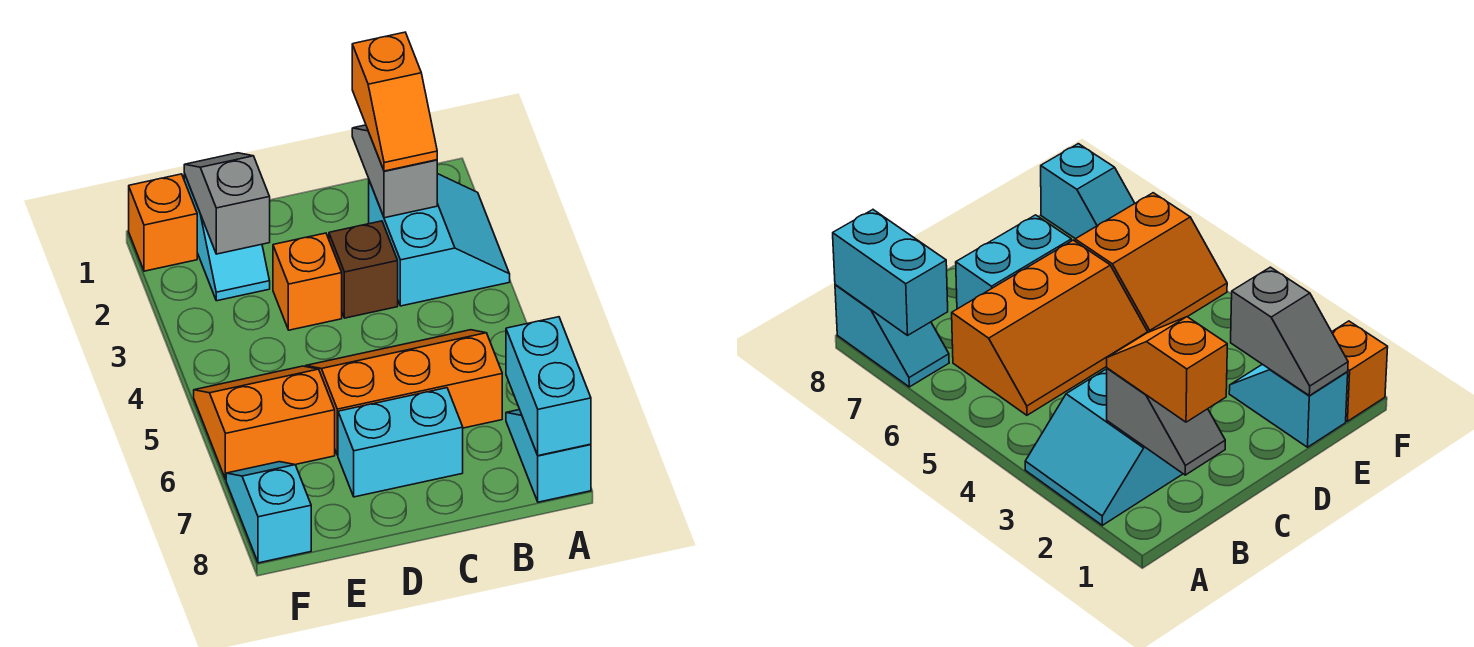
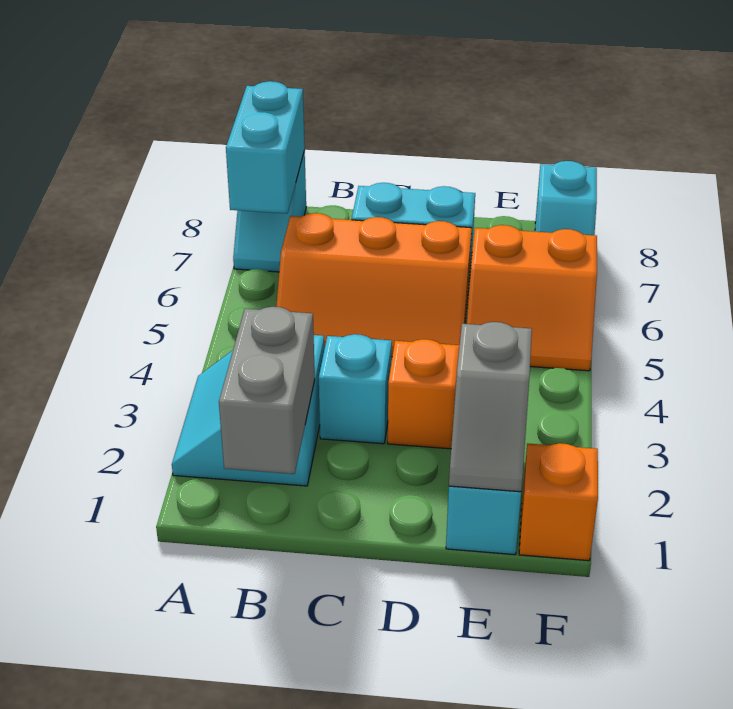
grey 1x2 slope [352,125,437,218] -> grey 1x2 brick [219,307,315,474]
orange 1x2 slope [352,32,437,171] -> none
brown 1x1 brick [329,221,398,318] -> cyan 1x1 brick [319,334,392,444]

